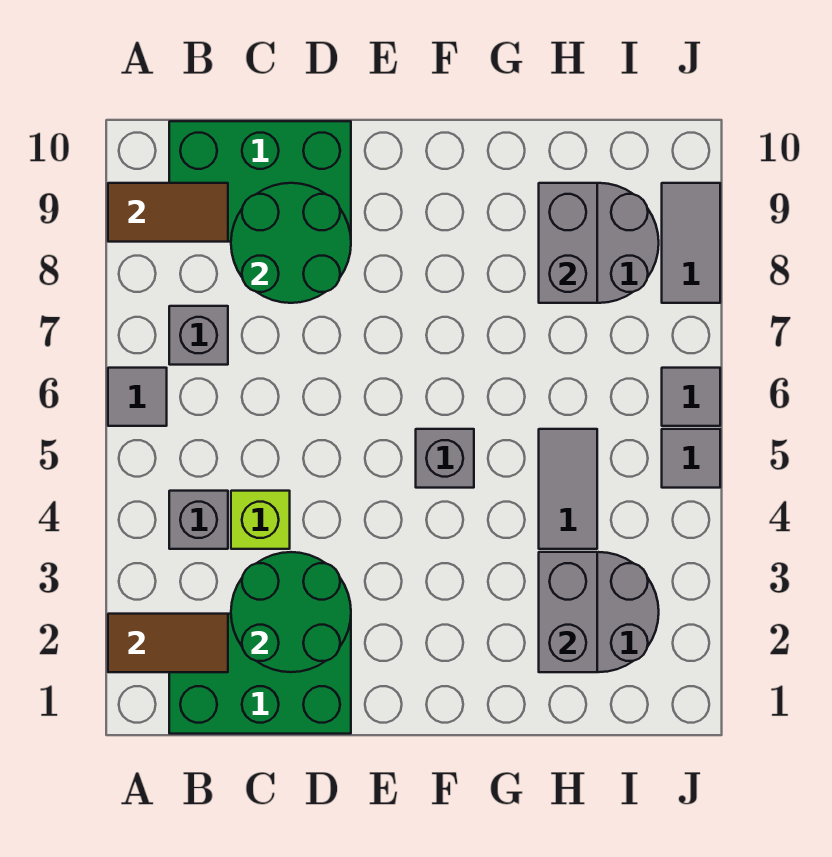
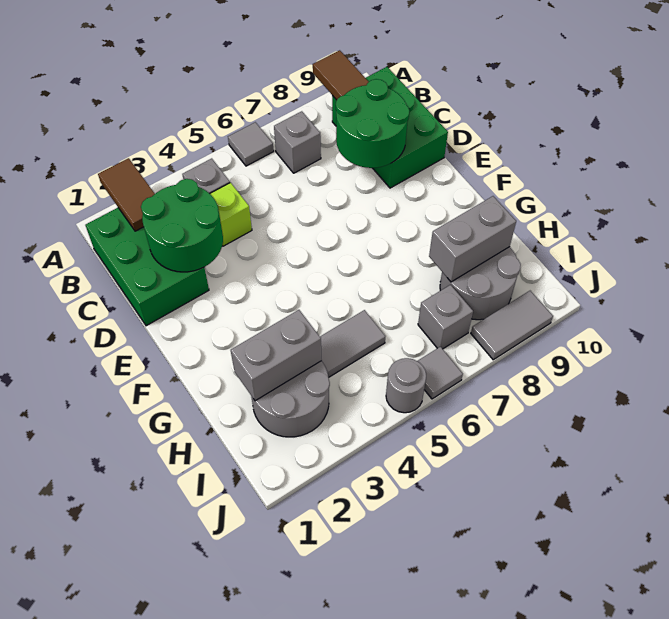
grey 1x1 brick [416,429,474,488] -> grey 1x1 brick moved to [418,285,473,349]
grey 1x1 tile [662,429,720,488] -> grey 1x1 round brick [386,358,426,413]

